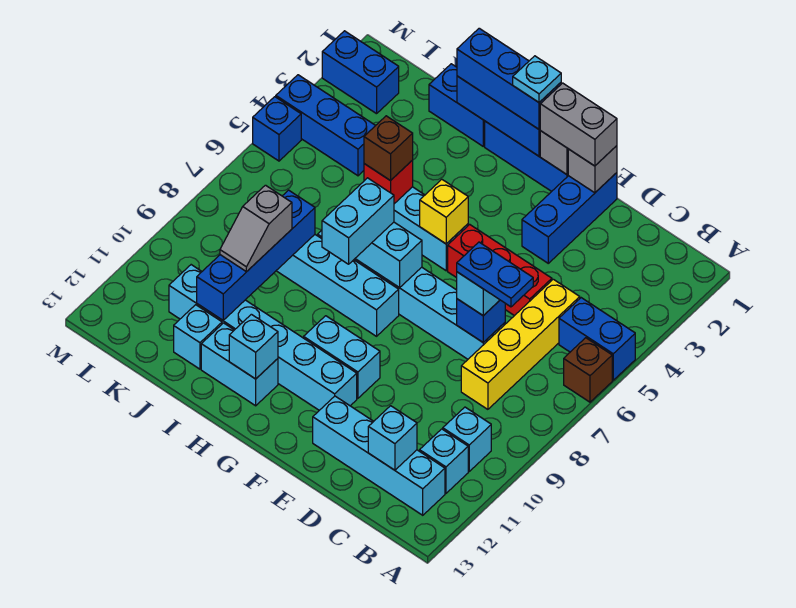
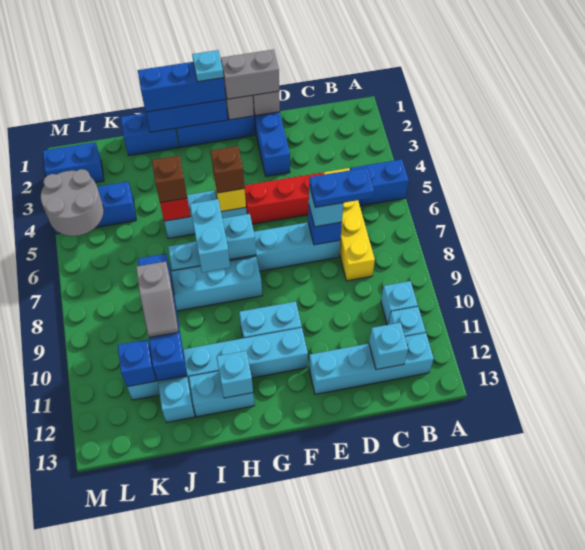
brown 1x1 brick [564,338,612,402] -> brown 1x1 brick moved to [211,146,245,193]
none -> grey 2x2 round brick [41,169,104,236]
blue 1x1 brick [253,97,301,161] -> blue 1x1 brick moved to [118,340,156,387]

